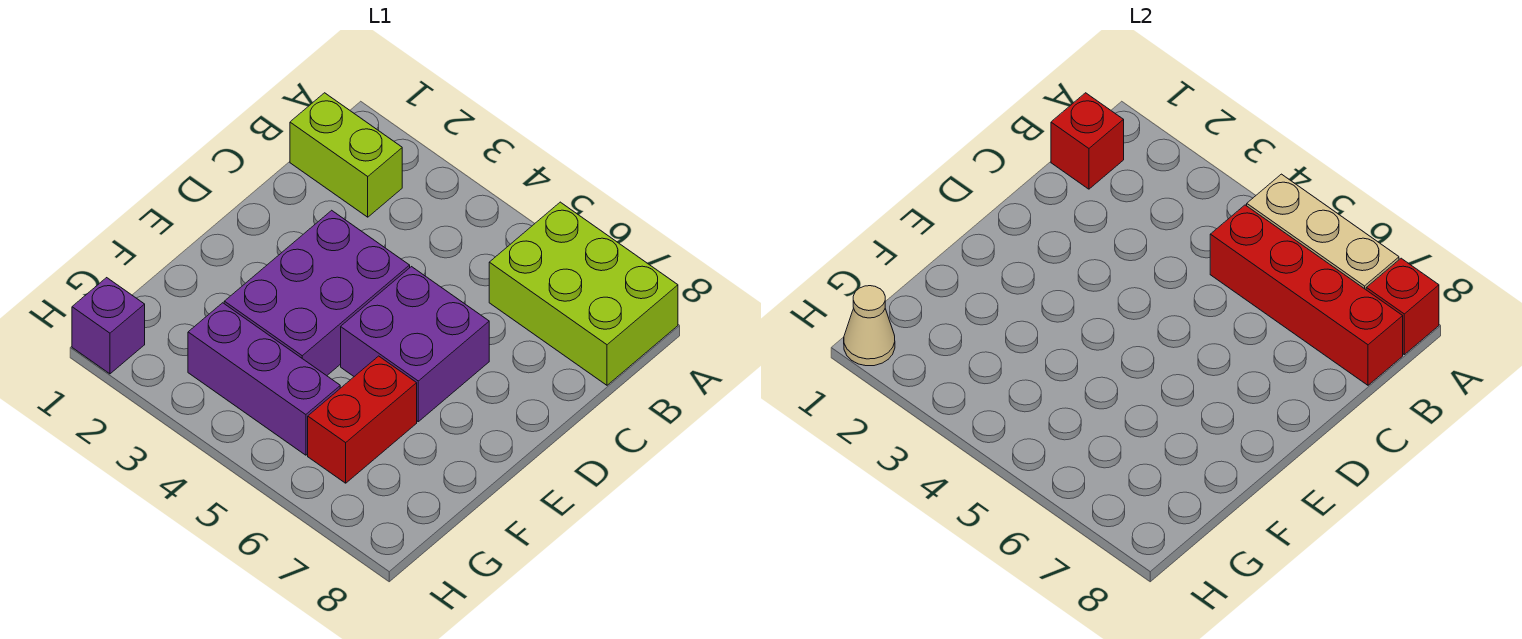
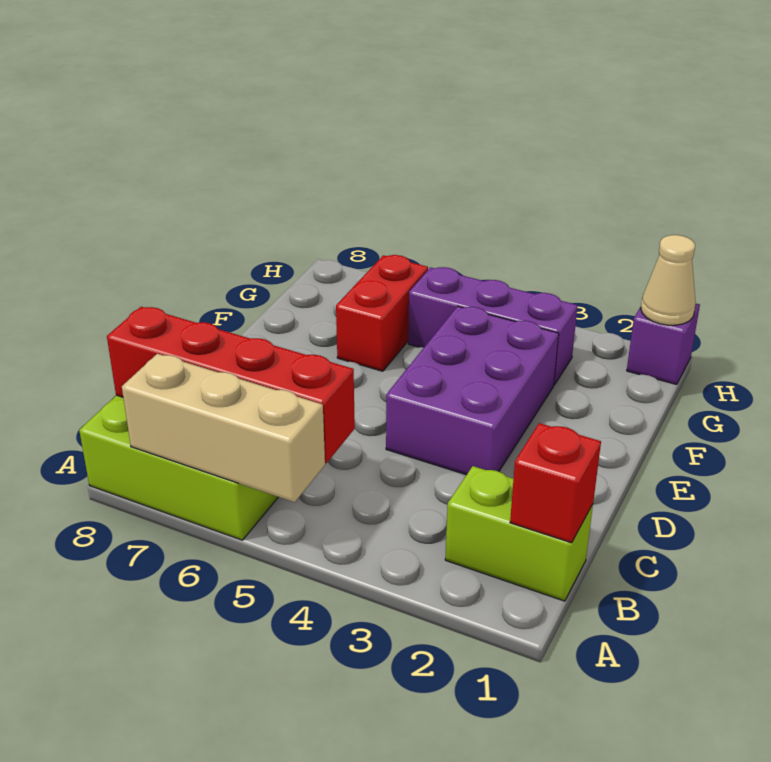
red 1x1 brick [1366,258,1439,355] -> none
purple 2x2 brick [341,267,489,422] -> none

